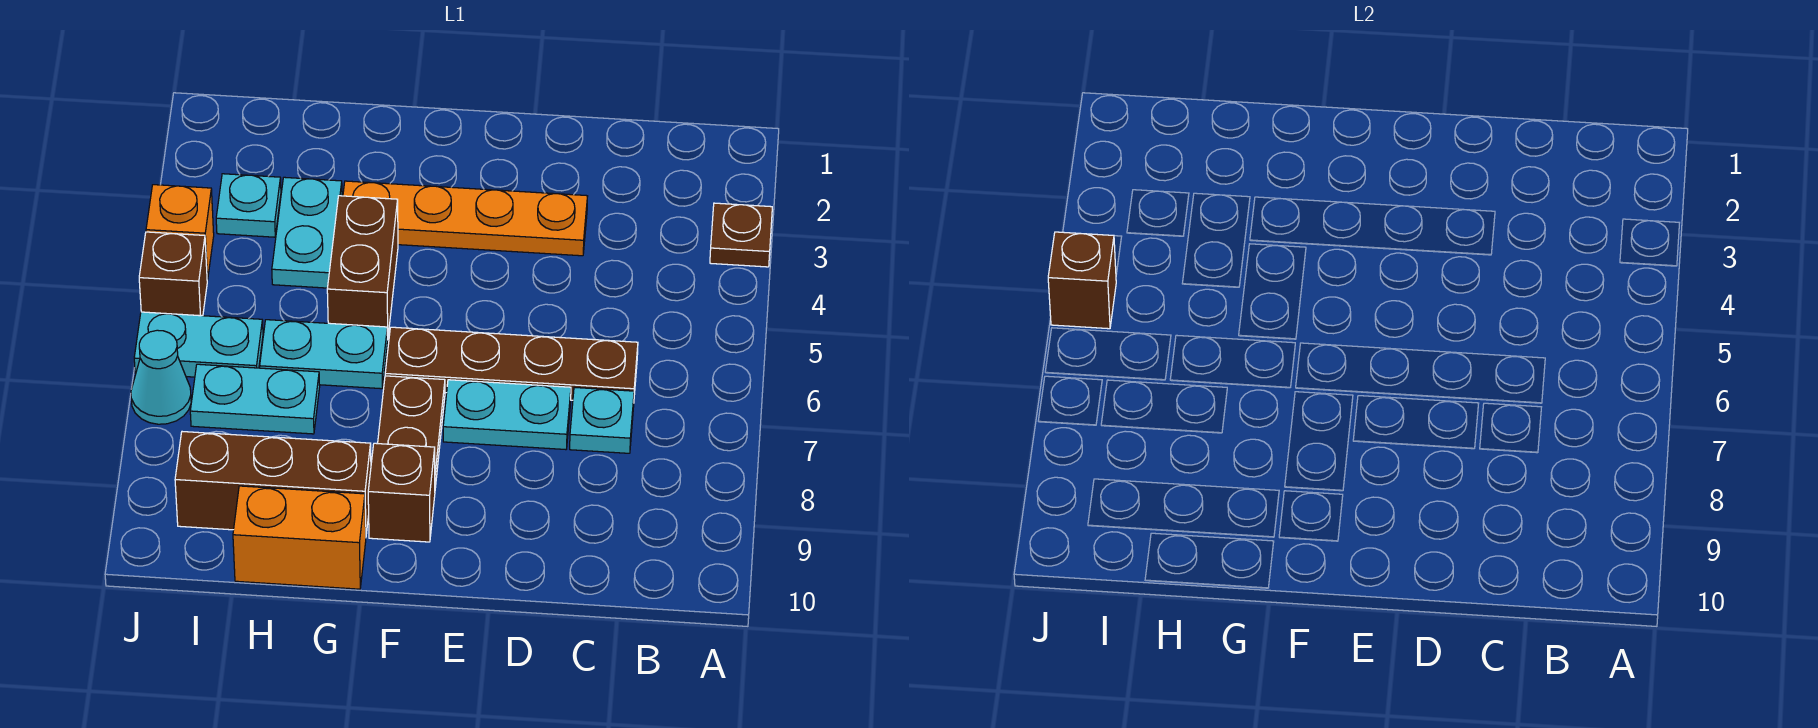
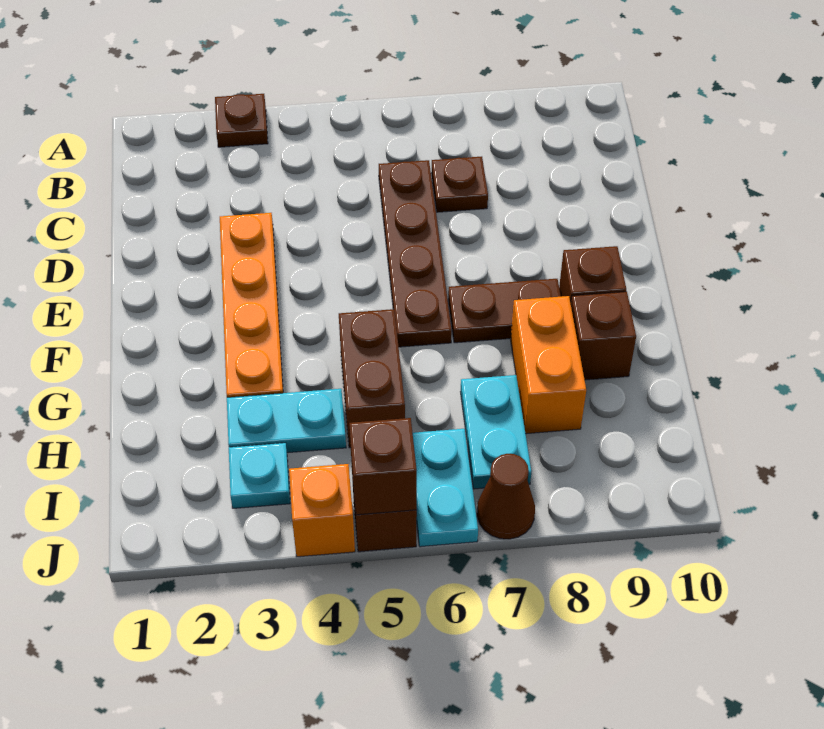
cyan 1x1 plate [570,387,634,453] -> brown 1x1 plate [431,157,488,212]
cyan 1x2 plate [443,380,571,450] -> none
brown 1x2 brick [327,196,398,335] -> brown 1x2 brick turned to [339,309,405,448]
cyan 1x2 plate [260,320,388,389] -> none
brown 1x3 brick [175,432,371,534] -> brown 1x1 brick [571,292,636,380]
orange 1x2 brick [233,486,366,589] -> orange 1x2 brick moved to [511,296,586,434]
cyan 1x1 cone [131,330,191,424] -> brown 1x1 cone [477,454,535,539]

